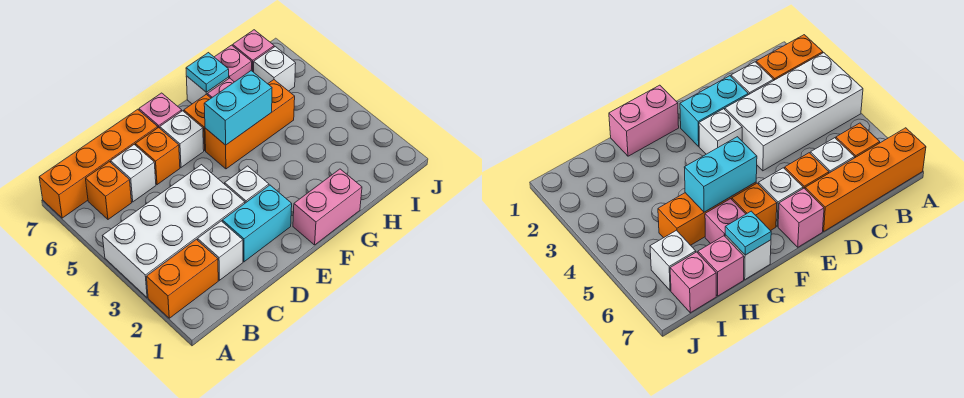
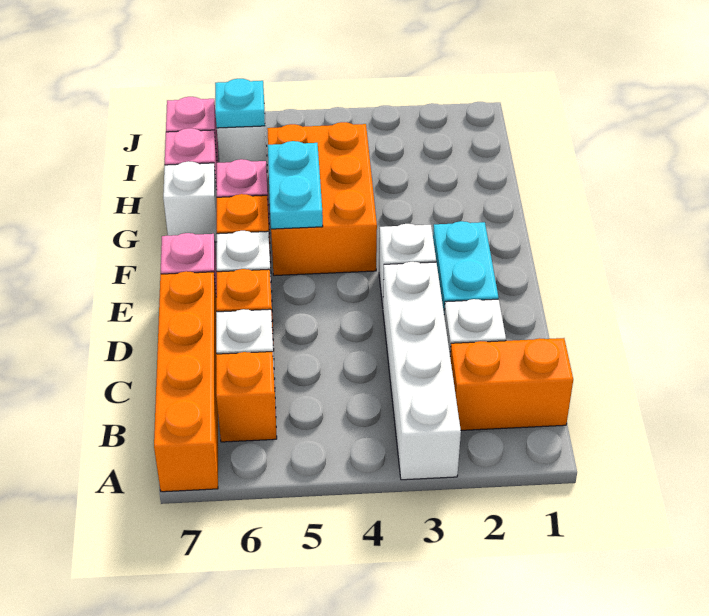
orange 1x2 brick [147,239,218,318] -> orange 1x2 brick turned to [450,338,573,430]
white 2x4 brick [103,165,245,298] -> white 1x4 brick [383,262,461,480]
pink 1x2 brick [293,169,362,245] -> none
orange 1x3 brick [205,80,295,169] -> orange 2x3 brick [267,122,377,276]
cyan 1x2 brick [204,71,272,145] -> cyan 1x2 plate [268,141,323,229]
cyan 1x1 plate [186,53,229,92] -> cyan 1x1 plate moved to [215,79,265,128]

